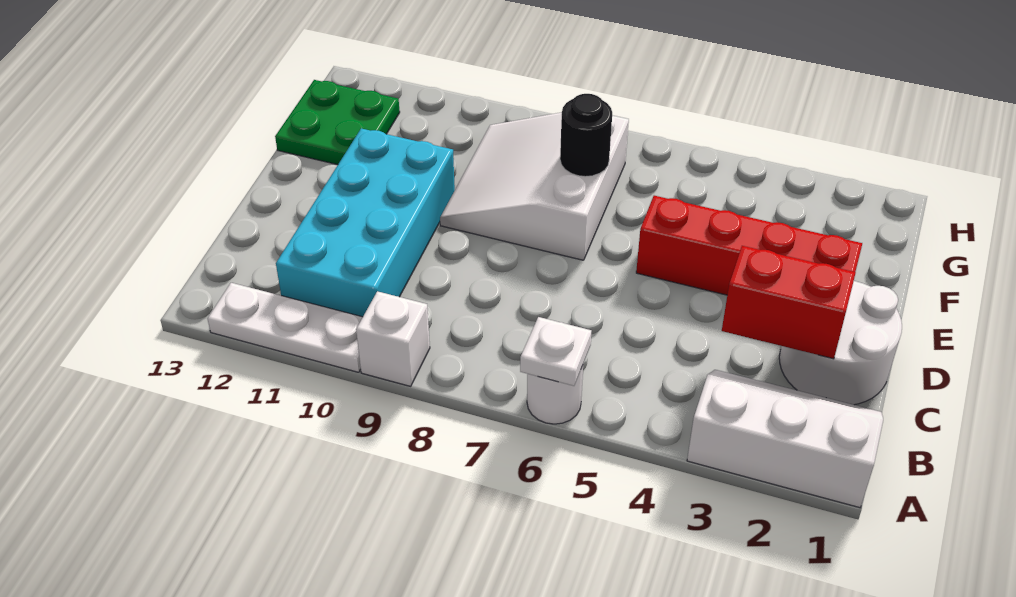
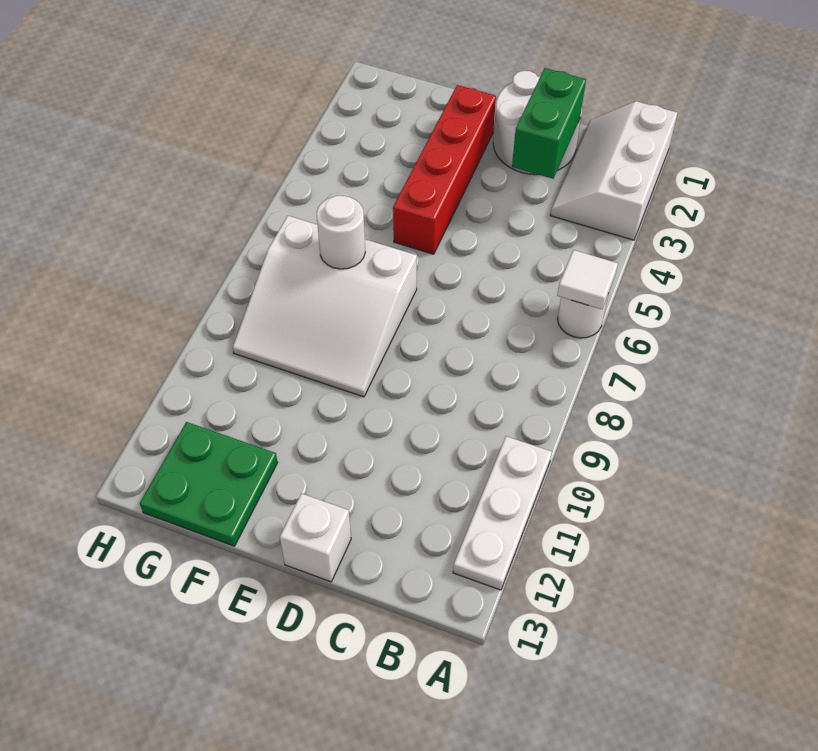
white 1x1 plate [520,317,591,386] -> white 1x1 tile [557,250,618,309]
white 1x1 brick [356,291,430,386] -> white 1x1 brick moved to [280,493,351,582]
cyan 2x4 brick [276,128,455,317] -> none
red 1x2 brick [722,246,856,359] -> green 1x2 brick [512,68,586,179]
black 1x1 round brick [560,94,612,177] -> white 1x1 round brick [317,196,365,269]

